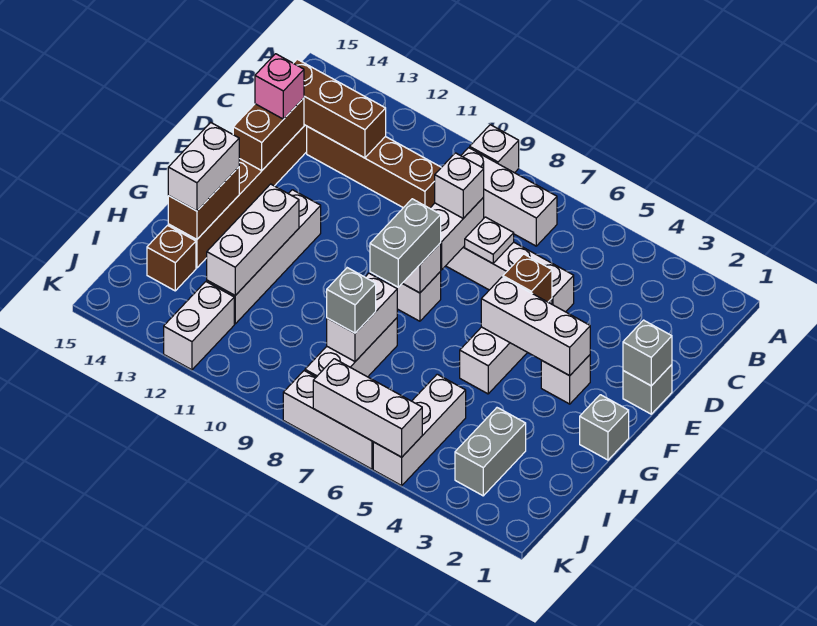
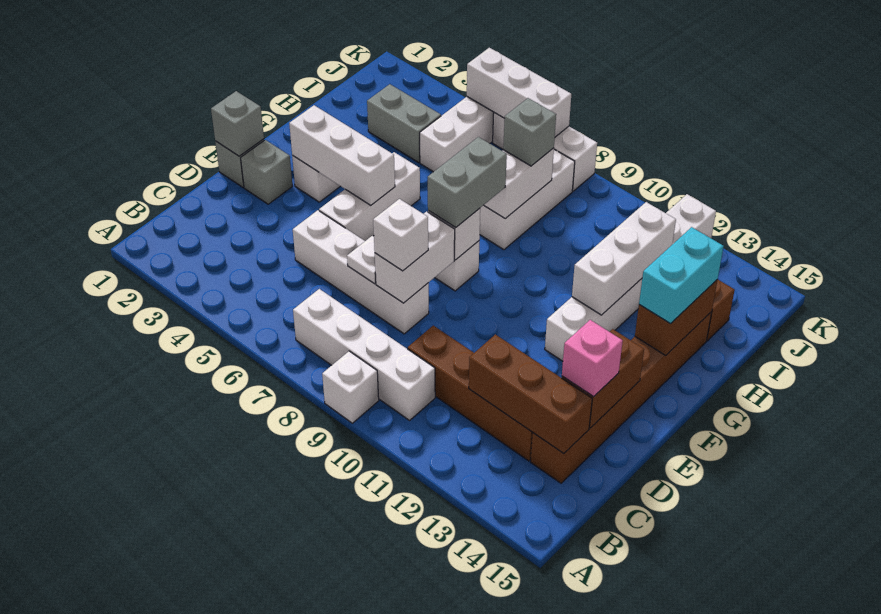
white 1x3 brick [461,148,557,246] -> white 1x4 brick [293,289,435,420]
brown 1x1 brick [503,254,552,302] -> none
grey 1x1 brick [580,395,629,460] -> grey 1x1 brick moved to [241,140,292,204]
white 1x2 brick [168,123,239,211] -> cyan 1x2 brick [639,227,724,323]
grey 1x2 brick [455,408,526,496] -> grey 1x2 brick turned to [367,84,441,162]

